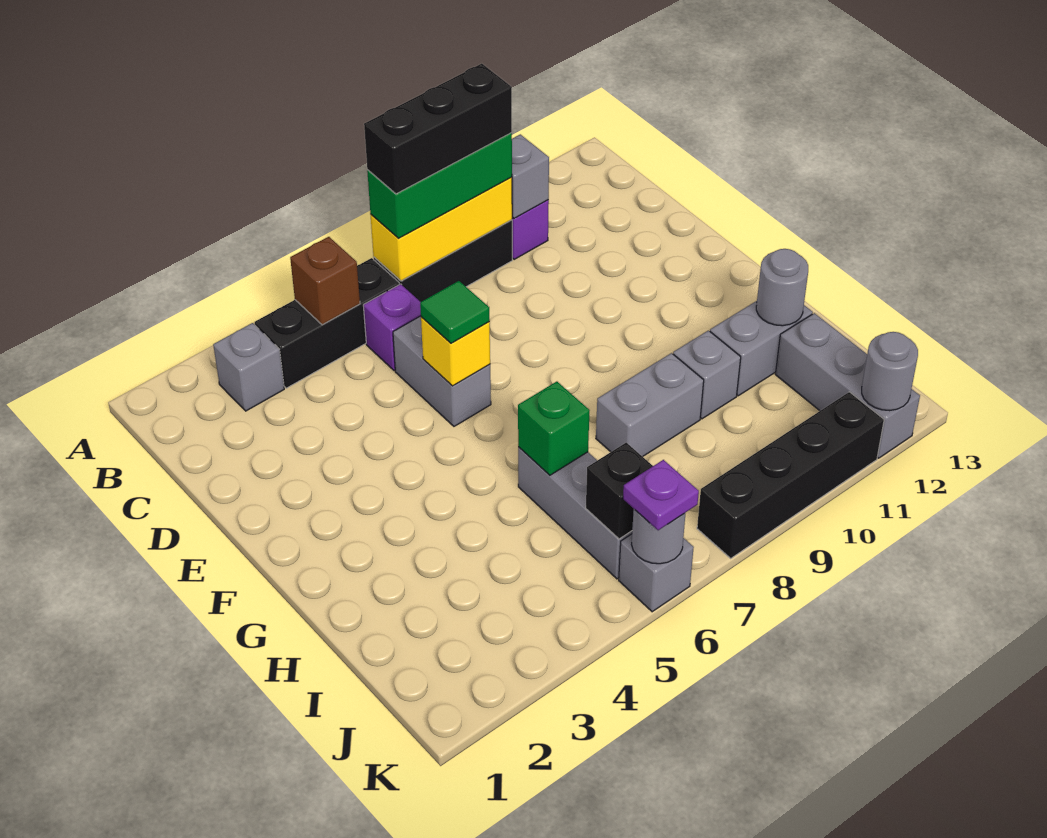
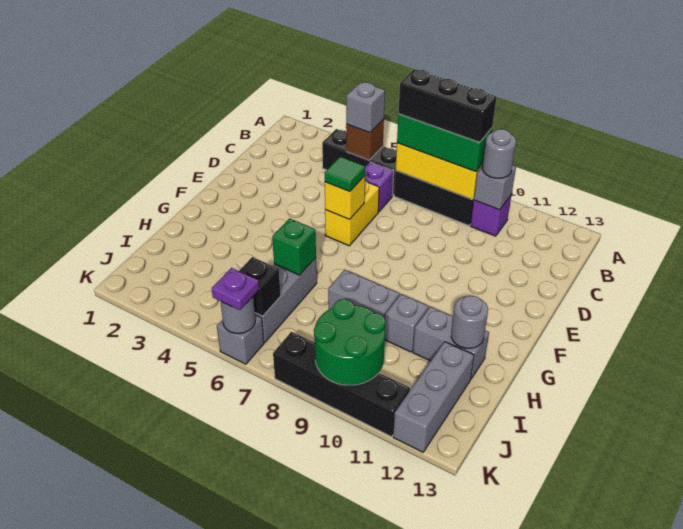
grey 1x1 brick [213,323,284,411] -> grey 1x1 brick moved to [346,82,385,133]
grey 1x2 brick [393,316,491,426] -> yellow 1x2 brick [325,181,379,246]
none -> green 2x2 round brick [314,299,386,385]
grey 1x1 round brick [862,332,918,411] -> grey 1x1 round brick moved to [482,129,516,178]

